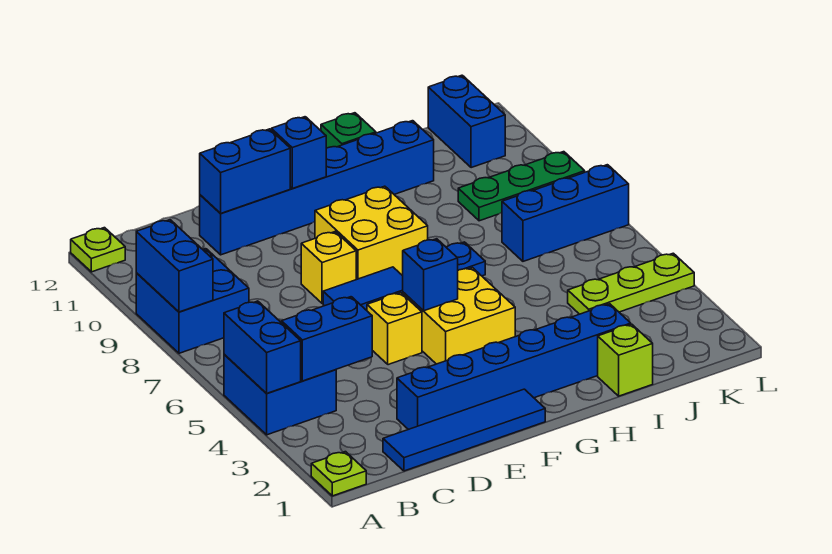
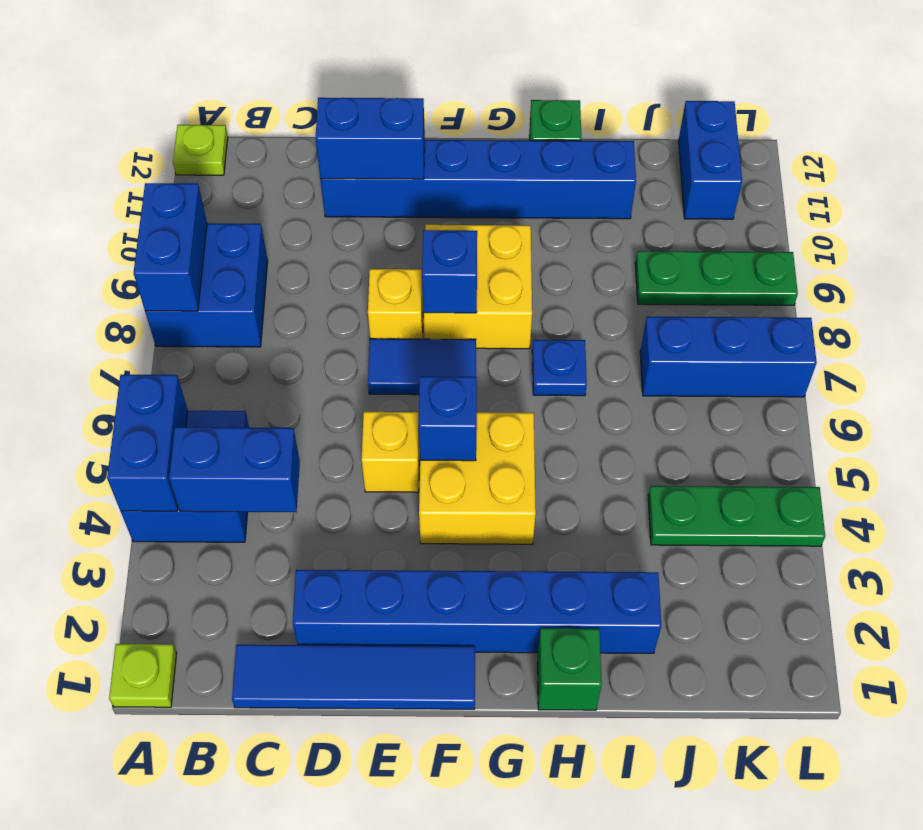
blue 1x1 brick [271,117,326,188] -> blue 1x1 brick moved to [422,230,477,313]
none -> green 1x1 brick [538,628,602,710]
lime 1x1 brick [598,324,653,396] -> none
lime 1x3 plate [568,253,694,314] -> green 1x3 plate [648,486,825,546]

